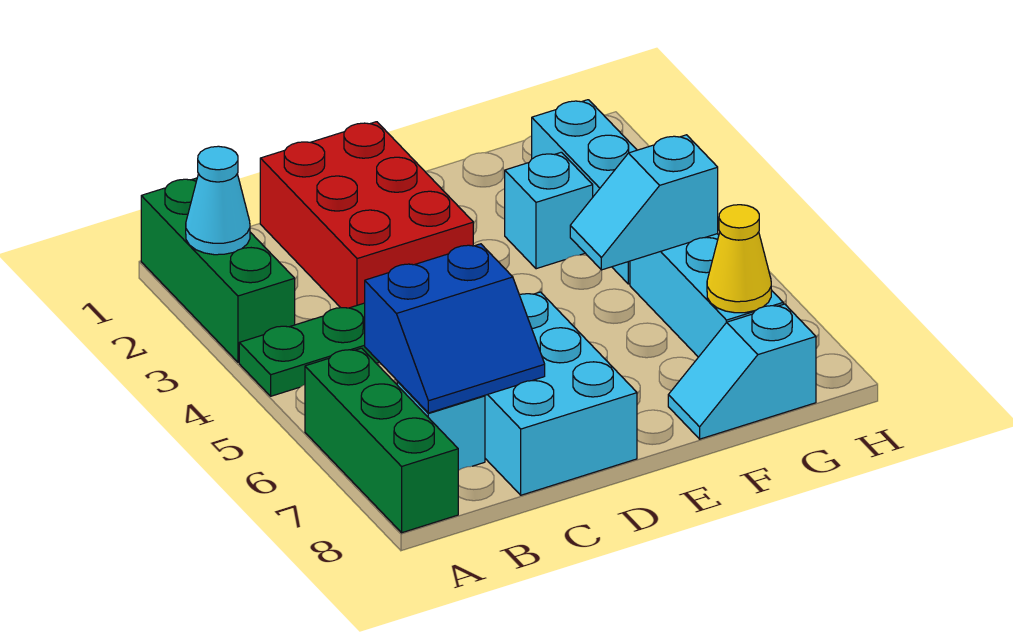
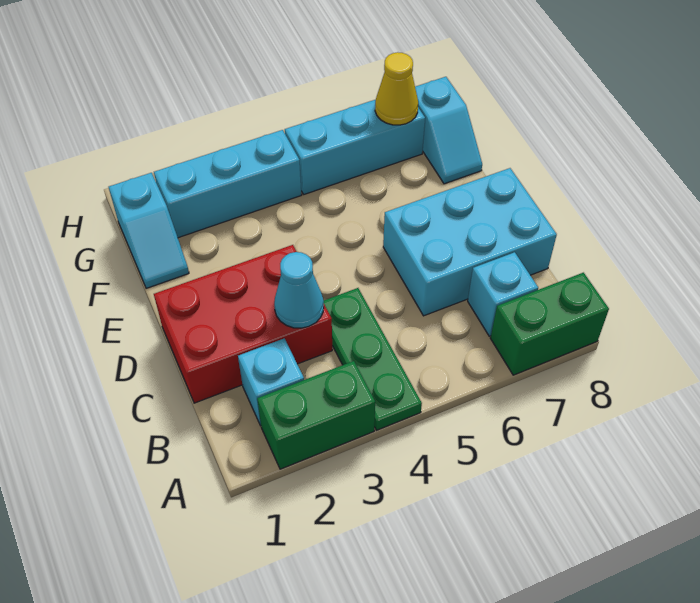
green 1x3 brick [141,178,295,362] -> green 1x2 brick [257,361,375,469]
cyan 1x1 cone [186,146,250,255] -> cyan 1x1 cone moved to [274,252,324,328]
green 1x3 brick [305,348,458,533] -> green 1x2 brick [490,273,609,375]
blue 2x2 slope [365,244,545,413] -> none
cyan 1x1 brick [505,152,593,269] -> cyan 1x1 brick moved to [238,338,304,426]
cyan 1x2 slope [570,135,718,270] -> cyan 1x2 slope moved to [109,173,189,288]

